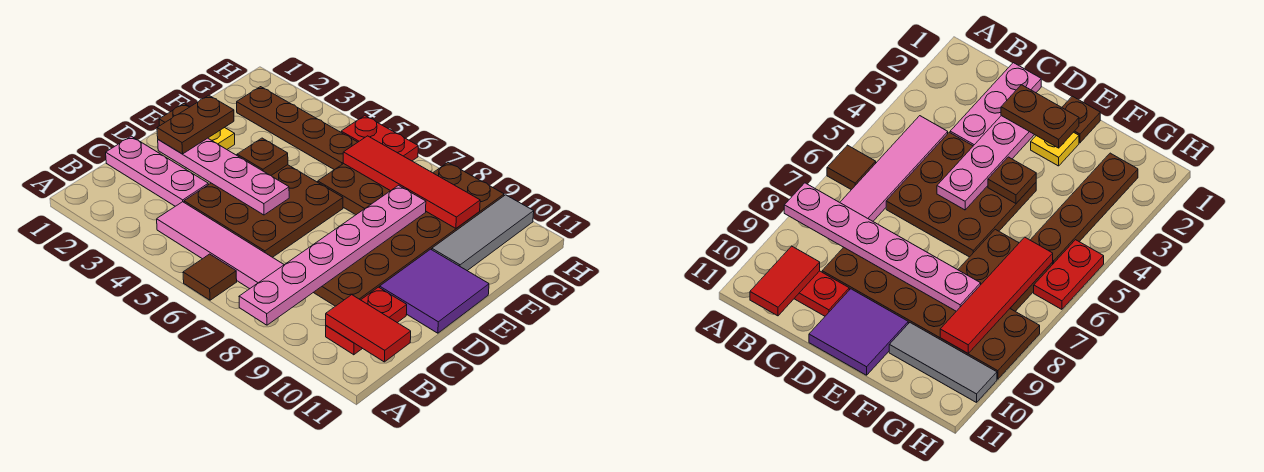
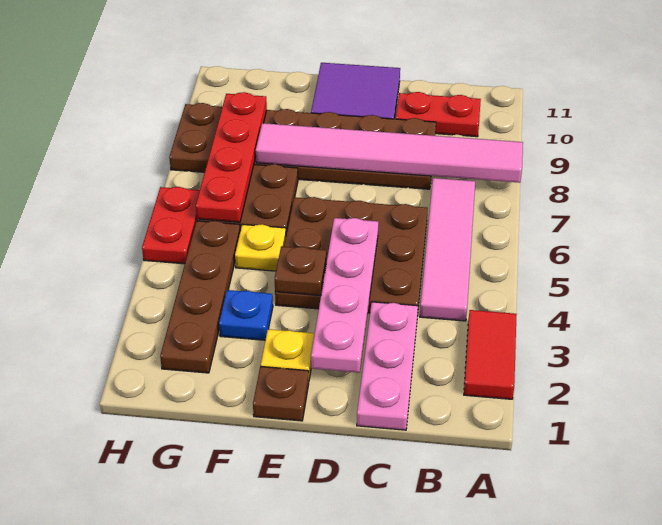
brown 1x1 tile [183,254,237,300] -> none
pink 1x6 plate [239,185,426,325] -> pink 1x6 tile [256,123,523,183]
red 1x2 tile [326,295,411,362] -> red 1x2 tile moved to [464,310,517,399]
brown 1x2 plate [157,95,234,154] -> none
none -> blue 1x1 plate [219,290,273,340]
none -> yellow 1x1 plate [235,224,286,271]
grey 1x3 tile [432,195,534,271] -> none
red 1x4 tile [343,136,480,228] -> red 1x4 plate [196,92,267,222]

